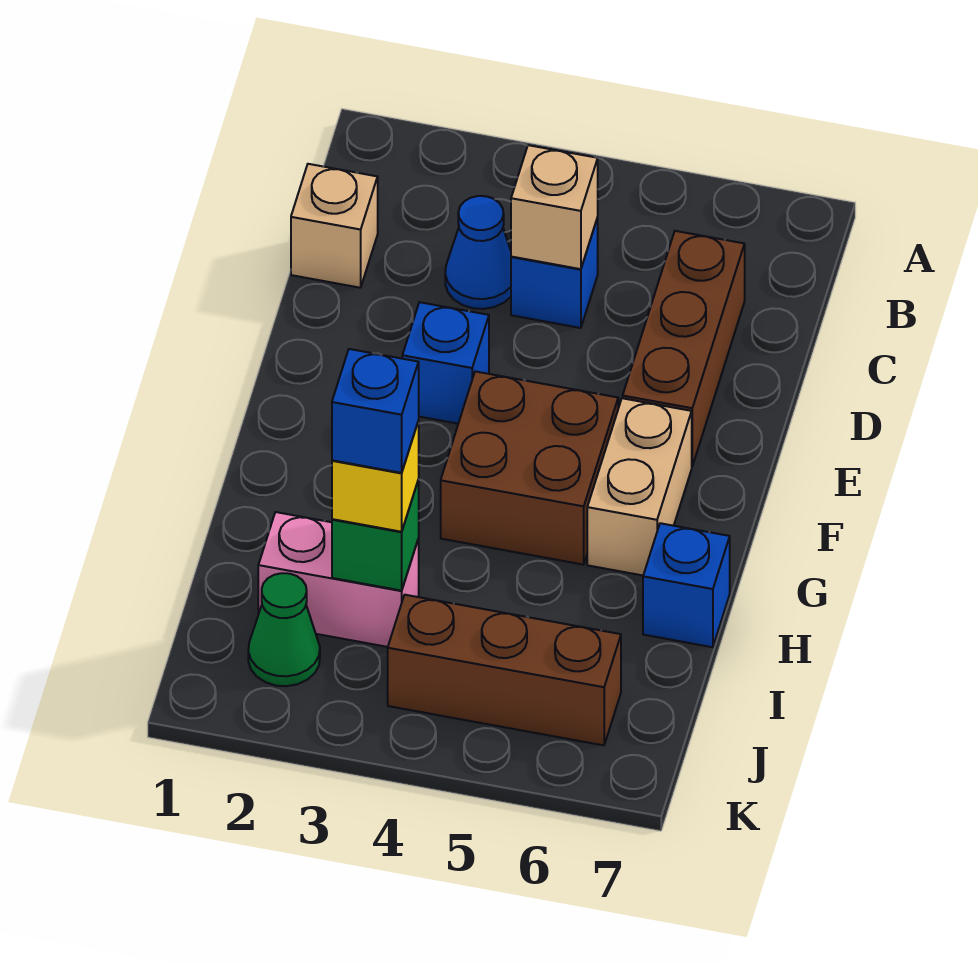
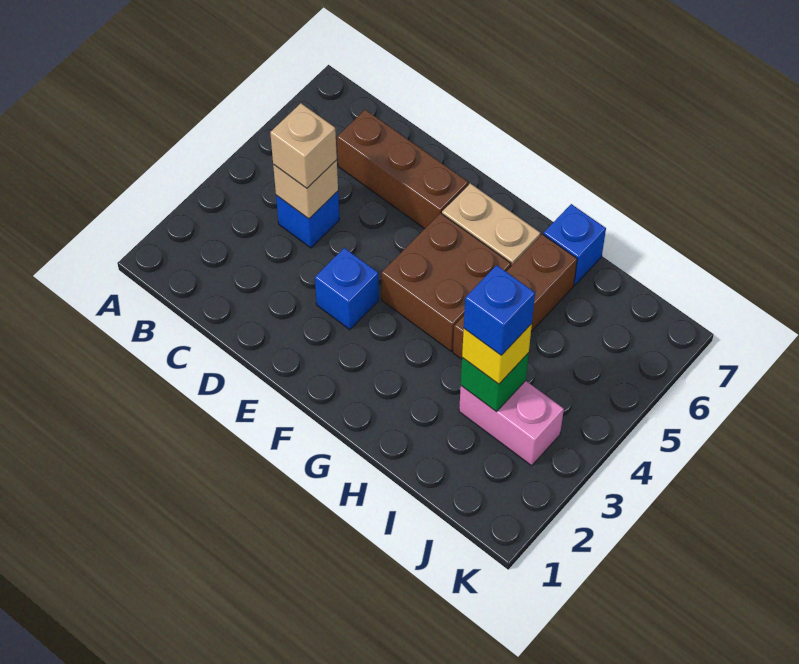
tan 1x1 brick [291,164,378,288] -> tan 1x1 brick moved to [270,103,337,188]
blue 1x1 cone [445,196,511,309] -> none
pink 1x2 brick [258,512,419,647] -> pink 1x2 brick turned to [459,381,564,466]
green 1x1 cone [248,573,320,686] -> none
brown 1x3 brick [388,595,621,745] -> brown 1x3 brick moved to [453,234,577,359]

